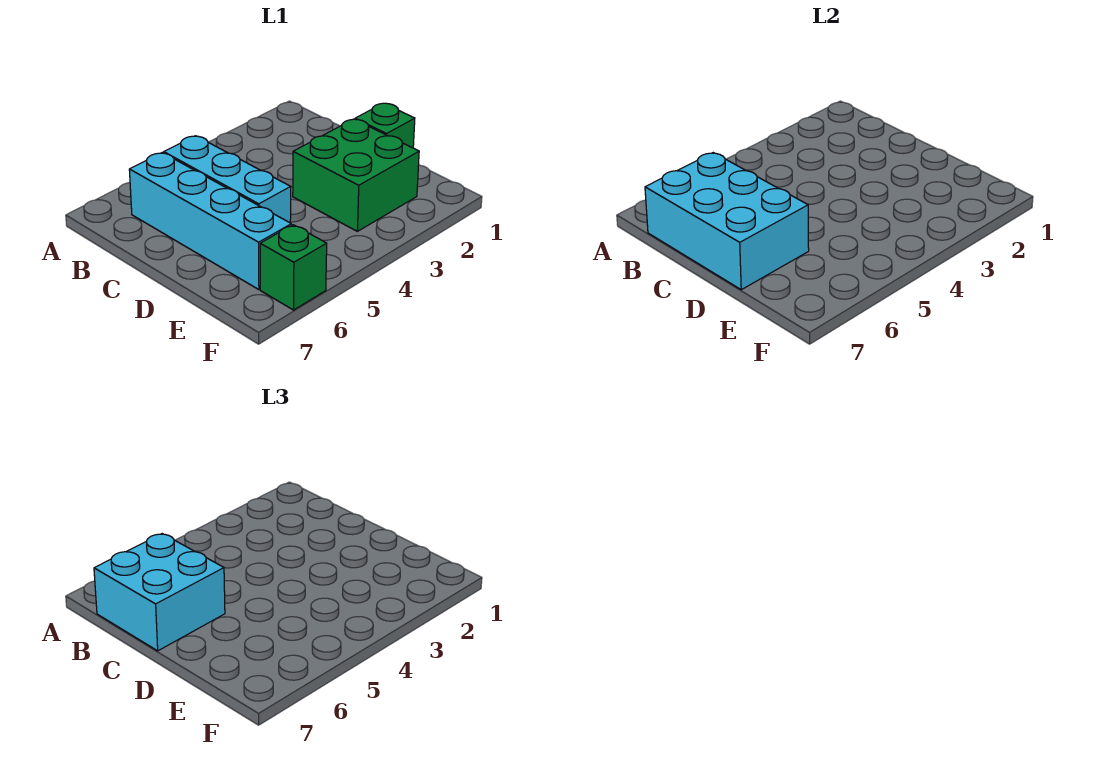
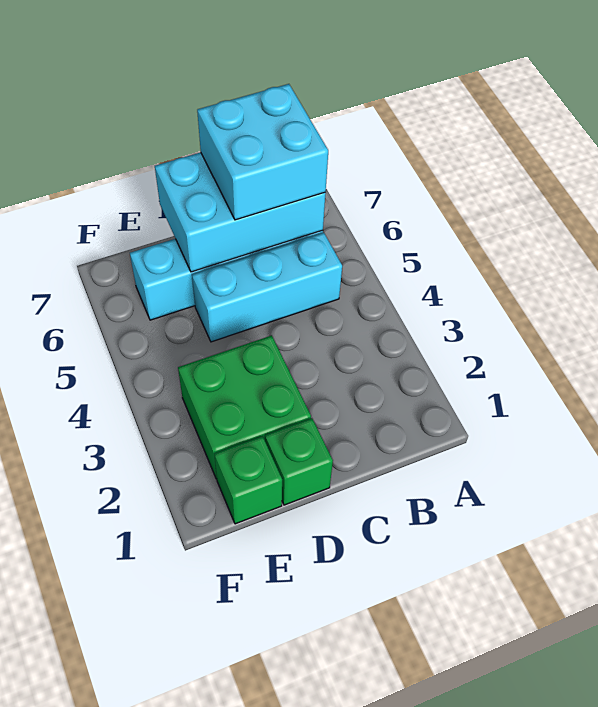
green 1x1 brick [260,225,327,310] -> green 1x1 brick moved to [214,436,282,524]

